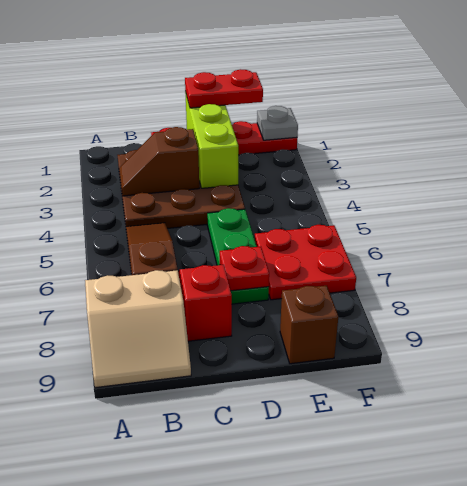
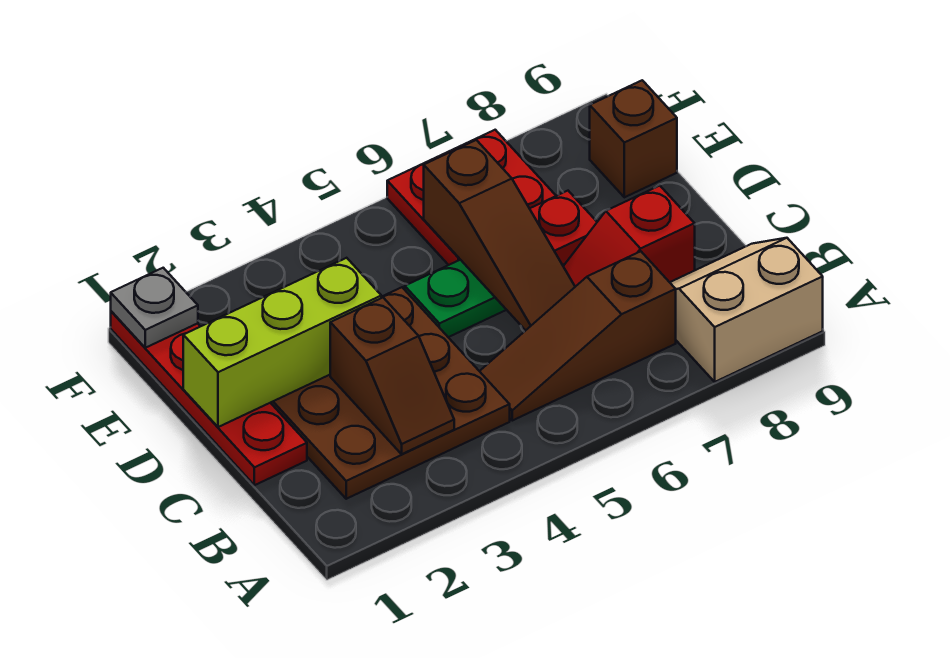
tan 2x2 slope [85,270,191,388] -> tan 2x2 slope turned to [670,238,823,382]
none -> brown 1x3 slope [424,140,575,330]
red 1x2 plate [185,69,263,108] -> none

